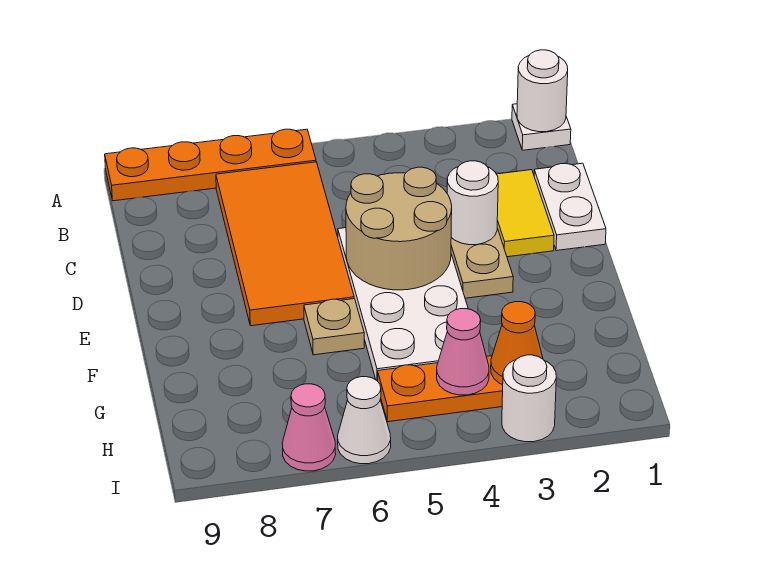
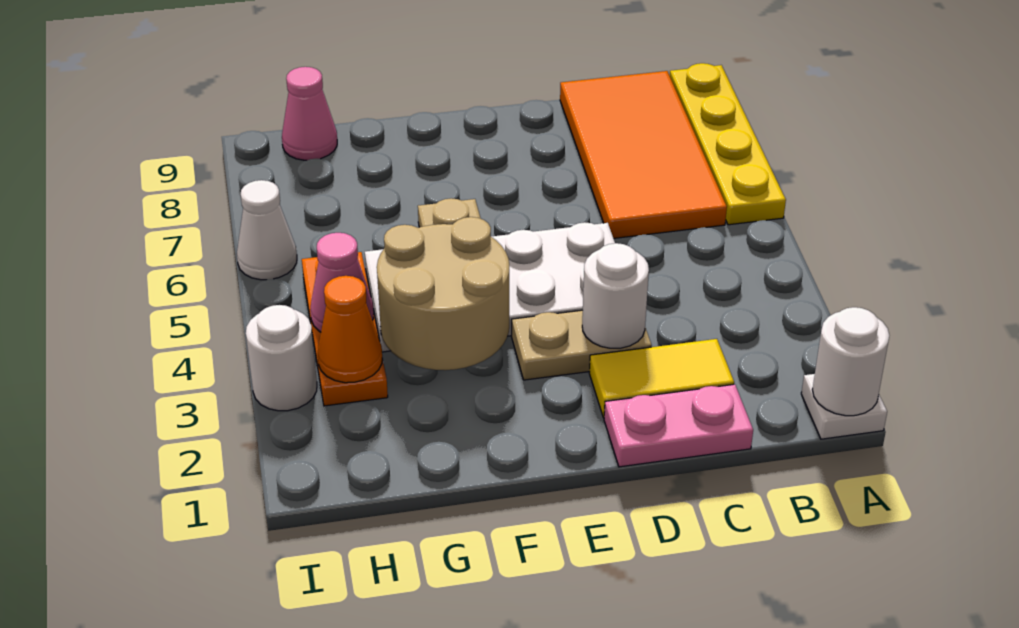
orange 1x4 plate [105,129,316,201] -> yellow 1x4 plate [670,63,786,225]
orange 2x4 tile [216,162,354,326] -> orange 2x4 tile turned to [560,71,727,238]
white 1x2 plate [534,163,606,251] -> pink 1x2 plate [604,384,753,467]
tan 2x2 round brick [346,167,452,290] -> tan 2x2 round brick moved to [377,217,509,370]
pink 1x1 cone [282,384,336,471] -> pink 1x1 cone moved to [282,67,337,160]

